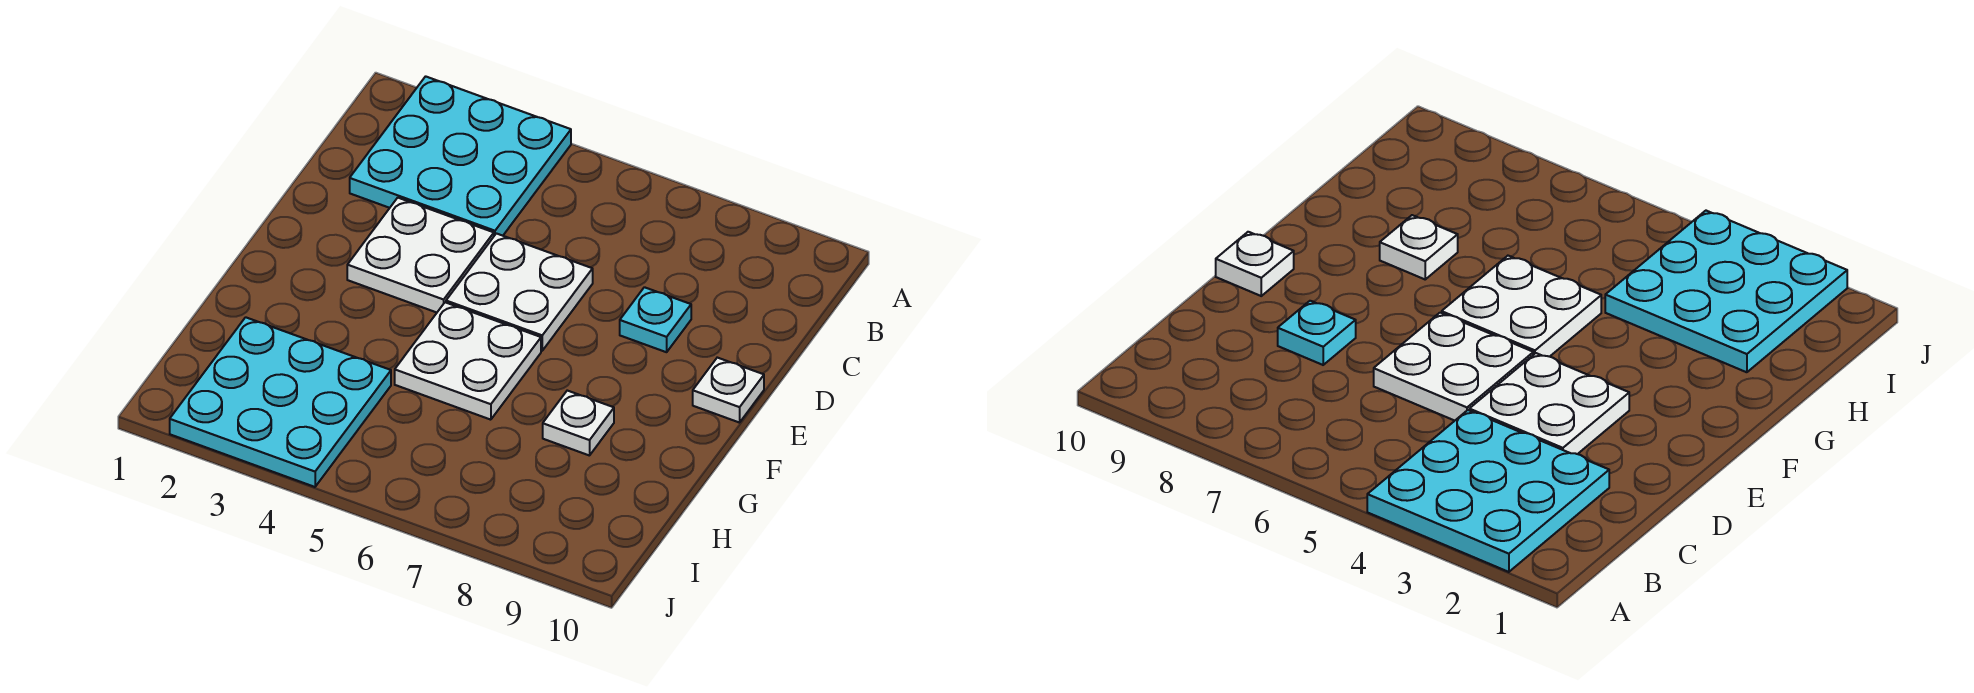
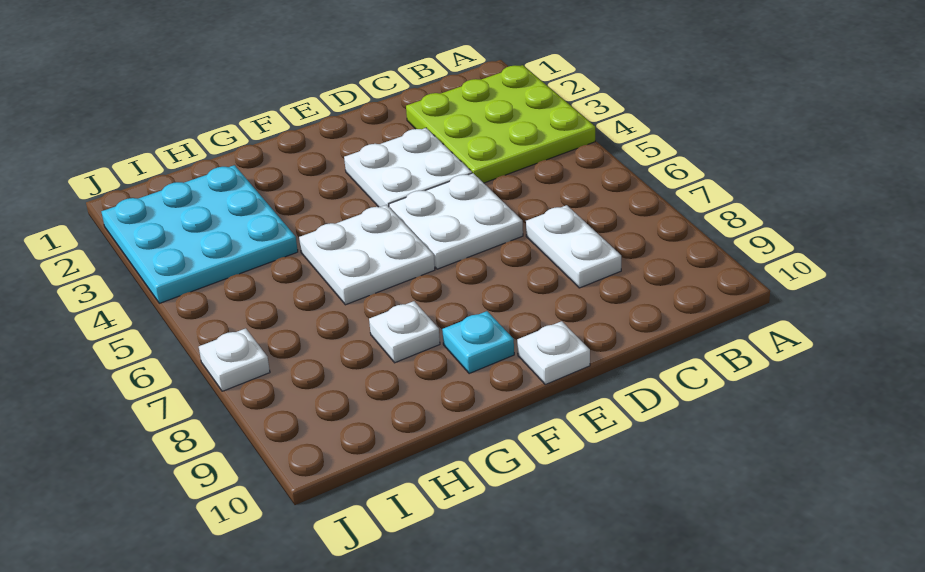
cyan 3x3 plate [350,76,571,236] -> lime 3x3 plate [406,65,595,183]
none -> white 1x2 plate [526,205,621,288]
cyan 1x1 plate [620,287,691,352] -> cyan 1x1 plate moved to [442,311,514,374]
none -> white 1x1 plate [199,328,270,391]

